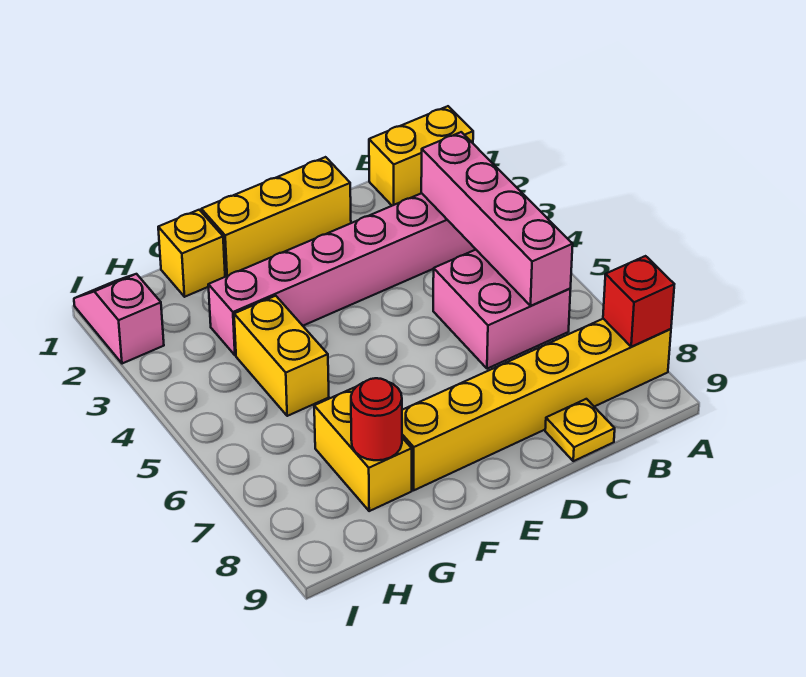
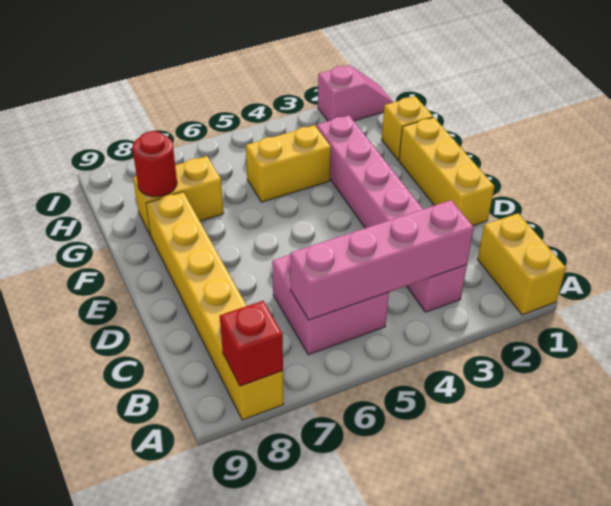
yellow 1x1 plate [545,399,615,461] -> none

